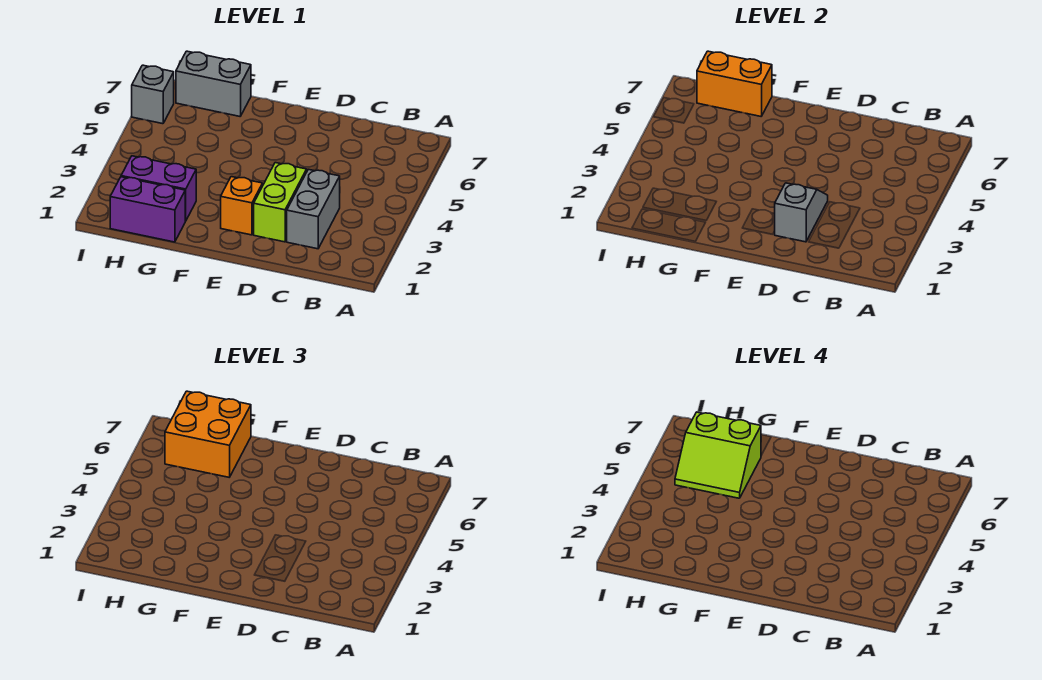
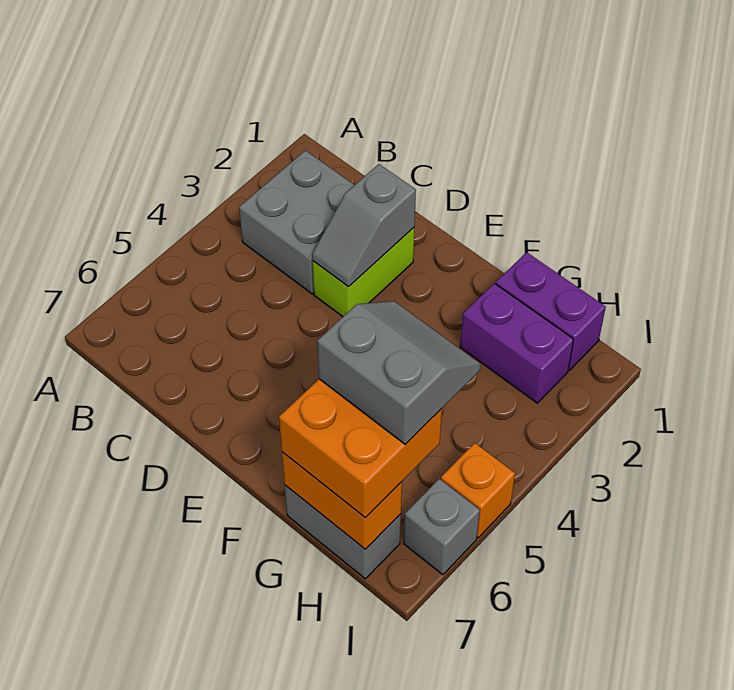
grey 1x2 brick [287,169,340,249] -> grey 2x2 brick [239,150,354,294]
orange 1x1 brick [221,177,262,235] -> orange 1x1 brick moved to [441,443,515,538]
lime 2x2 slope [675,412,761,498] -> grey 2x2 slope [317,301,480,444]

